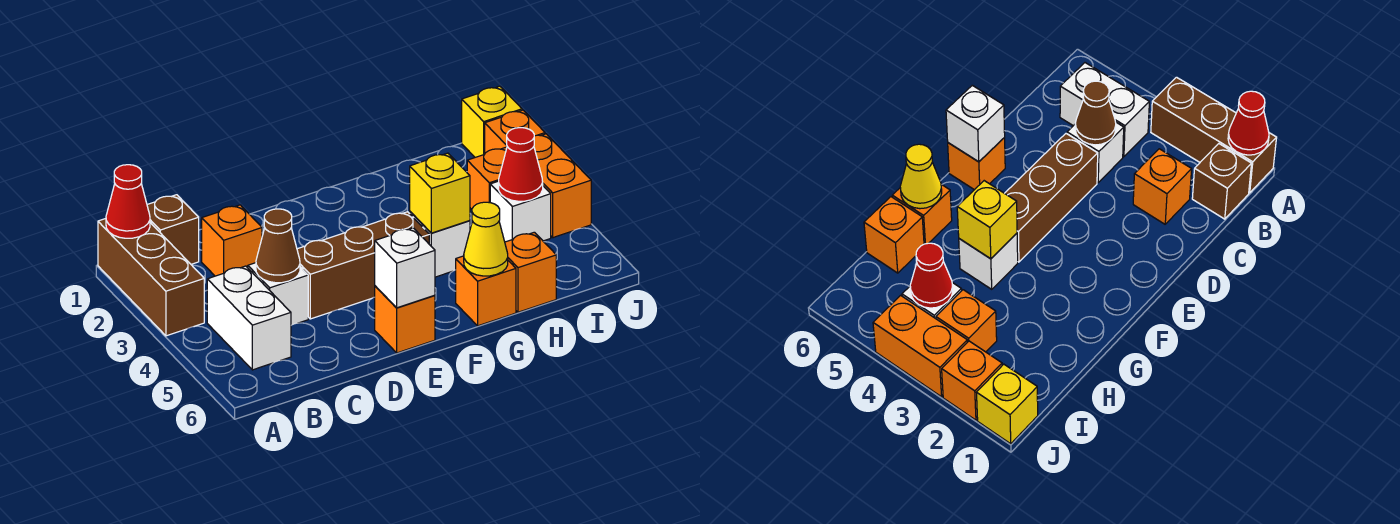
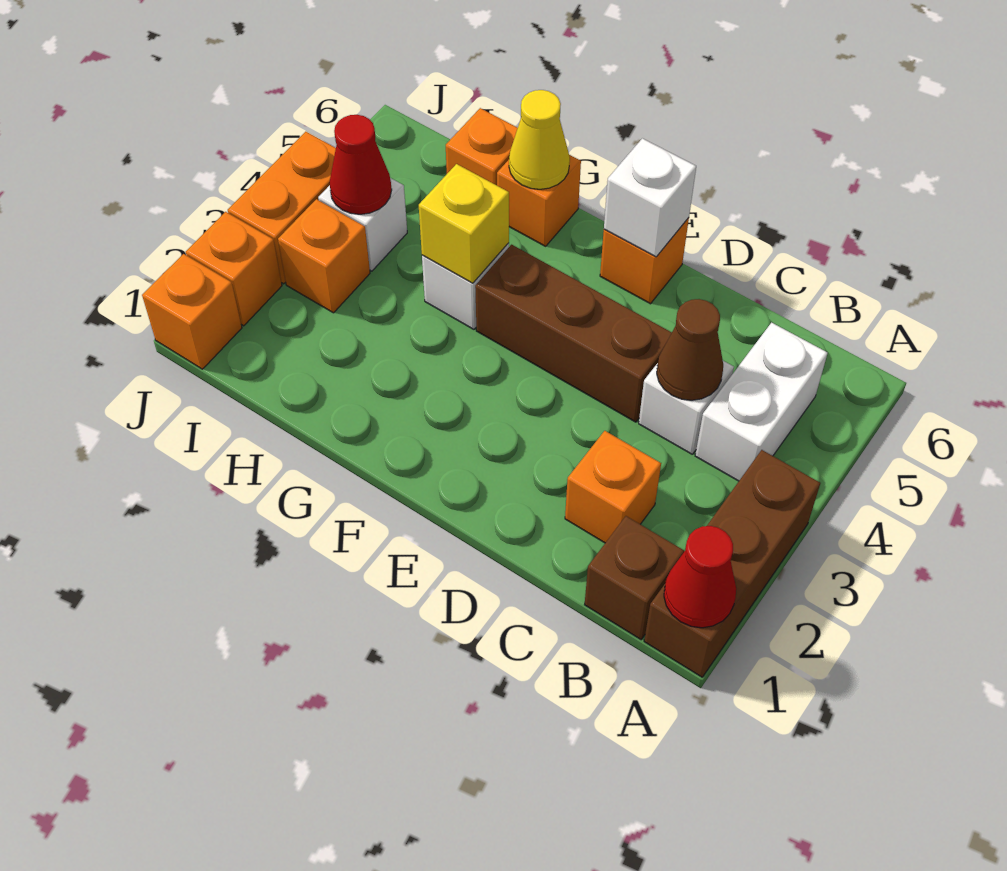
yellow 1x1 brick [462,86,522,157] -> orange 1x1 brick [142,254,242,369]

